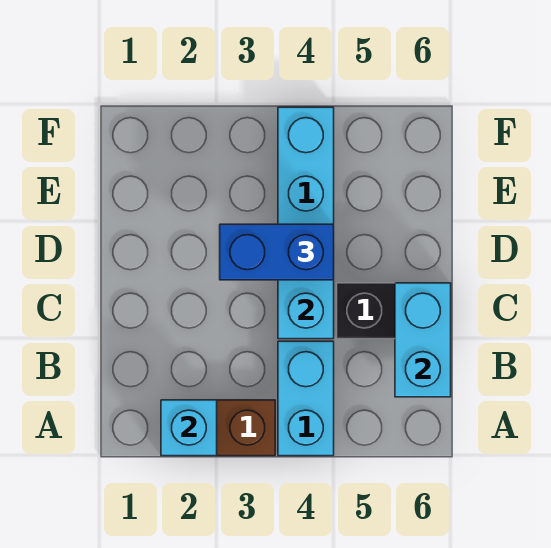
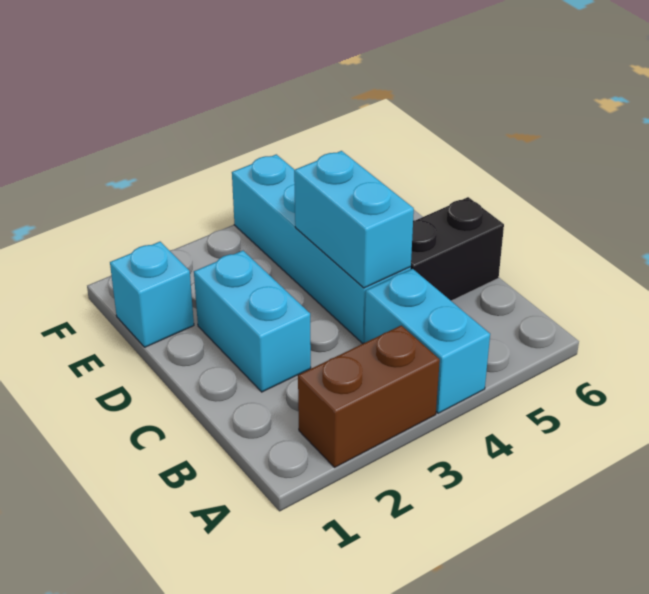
cyan 1x1 brick [161,400,217,456] -> cyan 1x1 brick moved to [110,242,194,347]
cyan 1x2 brick [395,283,451,397] -> cyan 1x2 brick moved to [194,251,311,392]
blue 1x2 brick [220,224,334,280] -> none

